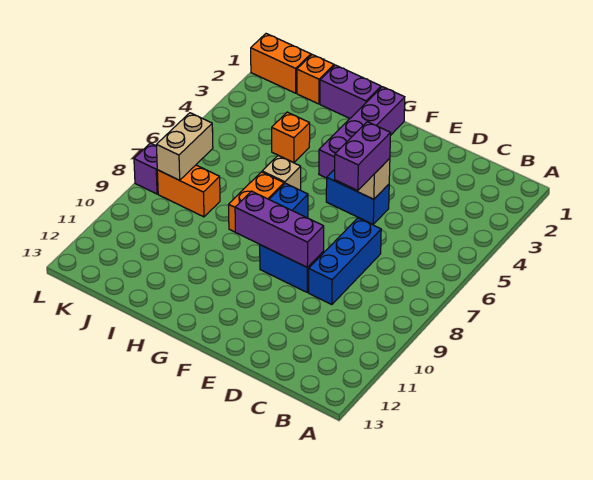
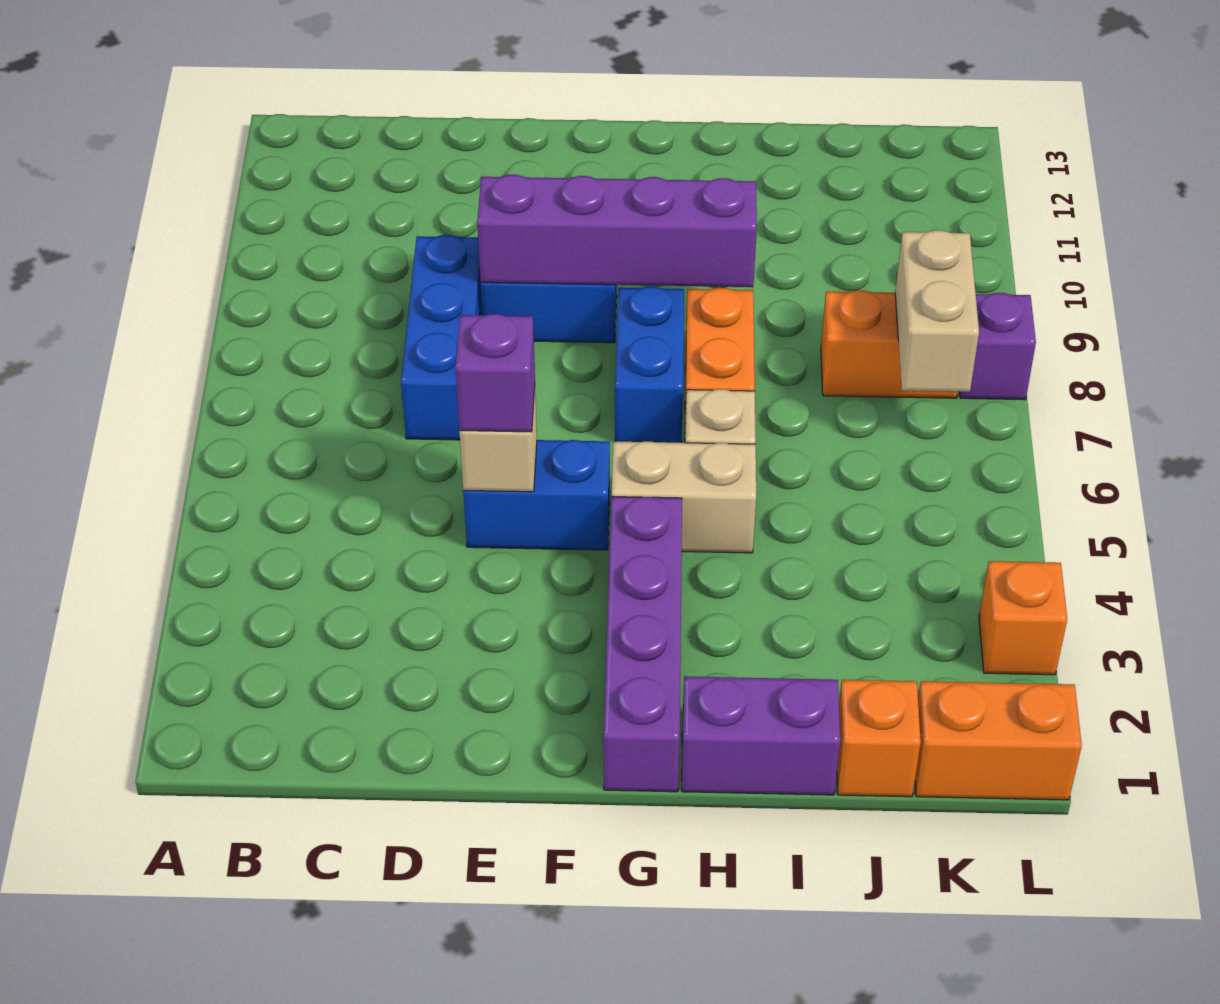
purple 1x2 brick [335,122,391,190] -> purple 1x1 brick [455,314,535,432]
purple 1x3 brick [235,191,324,268] -> purple 1x4 brick [477,175,757,287]
none -> tan 1x2 brick [612,441,756,553]
orange 1x1 brick [272,112,310,163] -> orange 1x1 brick moved to [979,561,1067,675]

